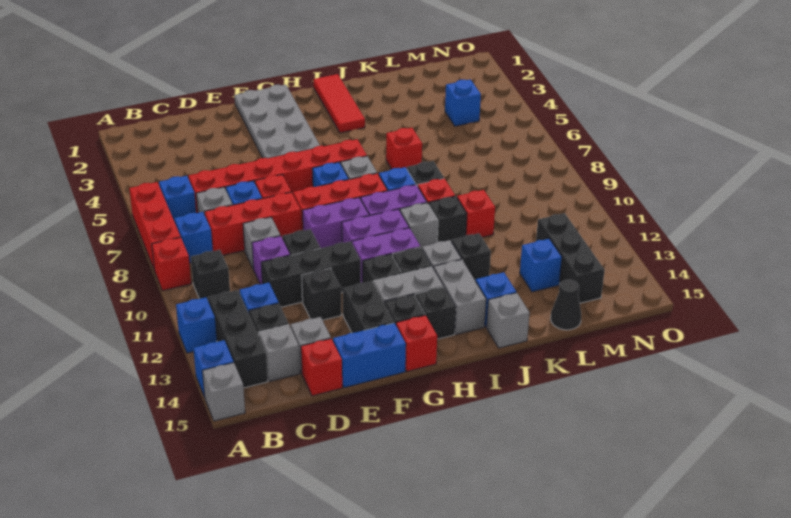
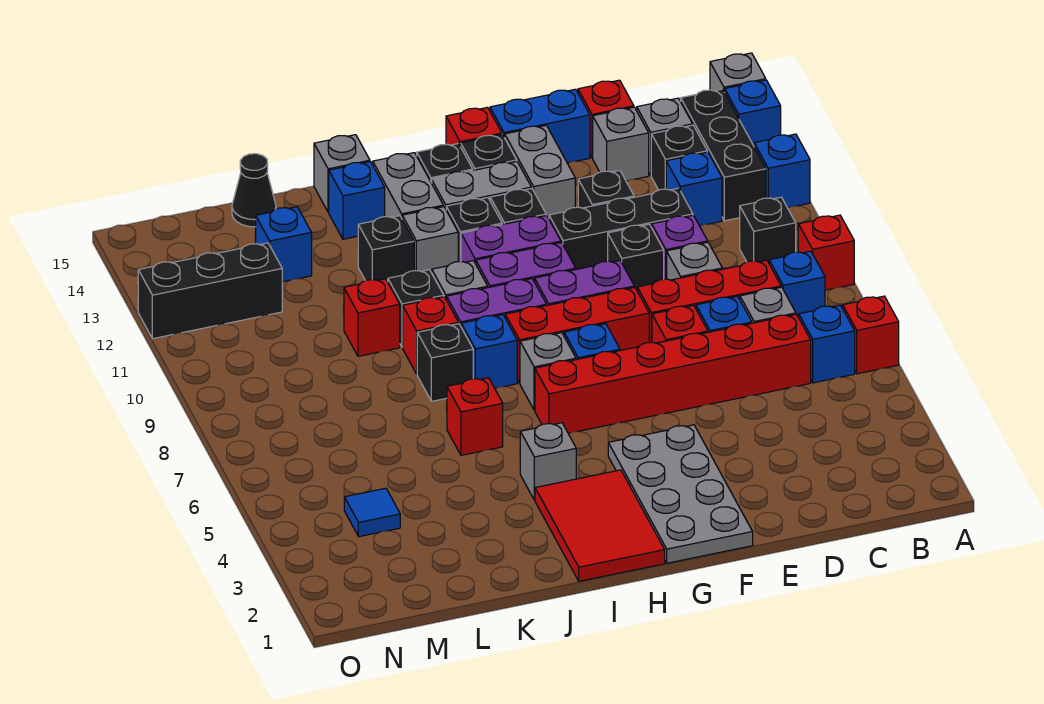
red 1x3 brick [129,182,181,271] -> red 1x1 brick [843,296,899,374]
black 1x2 brick [343,281,394,333] -> grey 1x2 brick [505,125,575,218]
red 1x3 tile [313,74,365,133] -> red 2x3 tile [535,470,665,581]
none -> grey 1x1 brick [520,423,576,500]
blue 1x1 brick [445,80,481,126] -> blue 1x1 tile [344,488,400,537]
black 1x3 brick [536,213,605,303] -> black 1x3 brick turned to [138,243,282,339]

